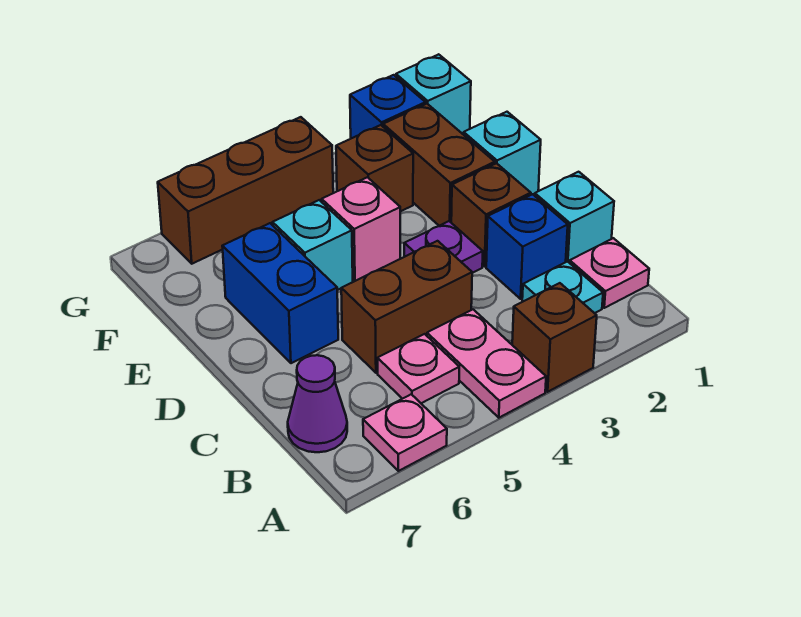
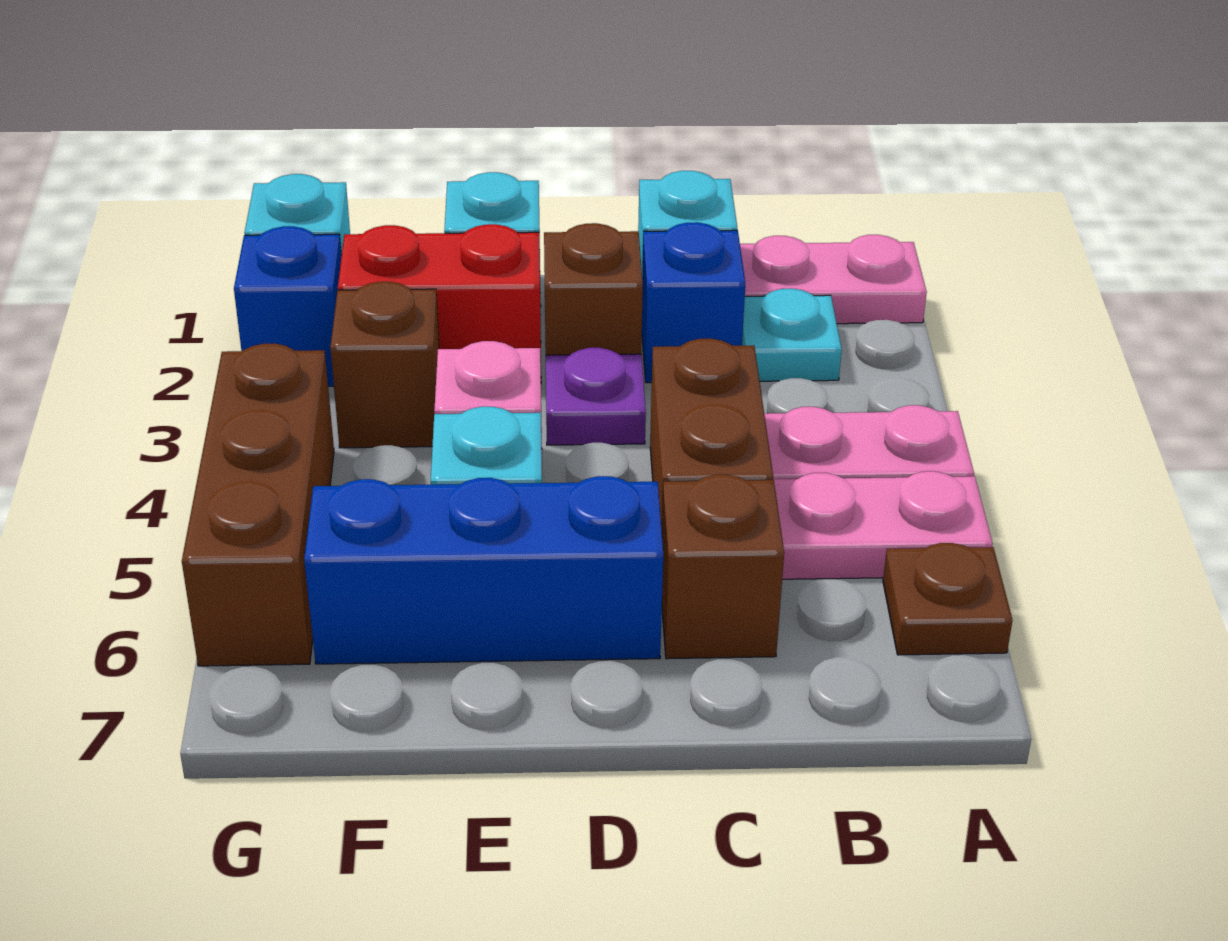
brown 1x1 brick [512,283,597,392] -> brown 1x1 brick moved to [662,475,784,659]
pink 1x1 plate [363,394,447,471] -> brown 1x1 plate [883,543,1013,655]
pink 1x1 plate [570,238,649,308] -> pink 1x2 plate [740,235,927,324]
pink 1x1 plate [377,334,459,403] -> pink 1x2 plate [773,471,993,579]
purple 1x1 cone [288,355,347,452] -> none
blue 1x2 brick [222,223,338,363] -> blue 1x3 brick [304,476,663,664]
brown 1x2 brick [383,104,495,226] -> red 1x2 brick [338,224,541,363]

